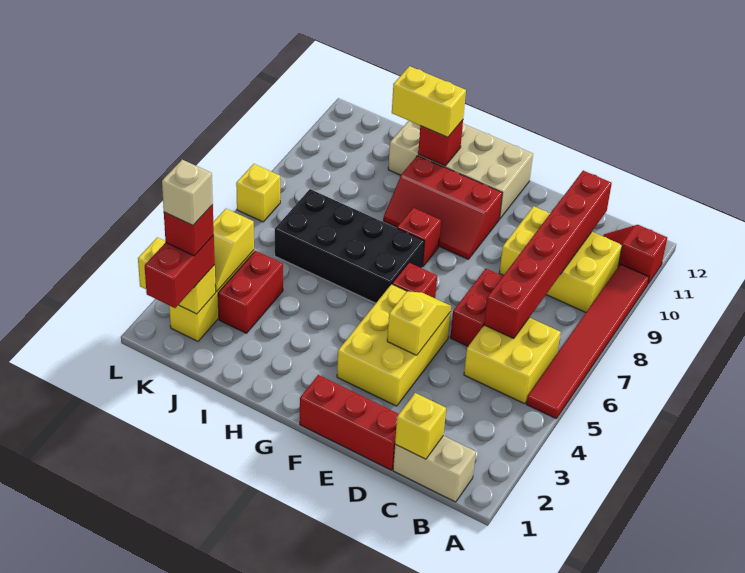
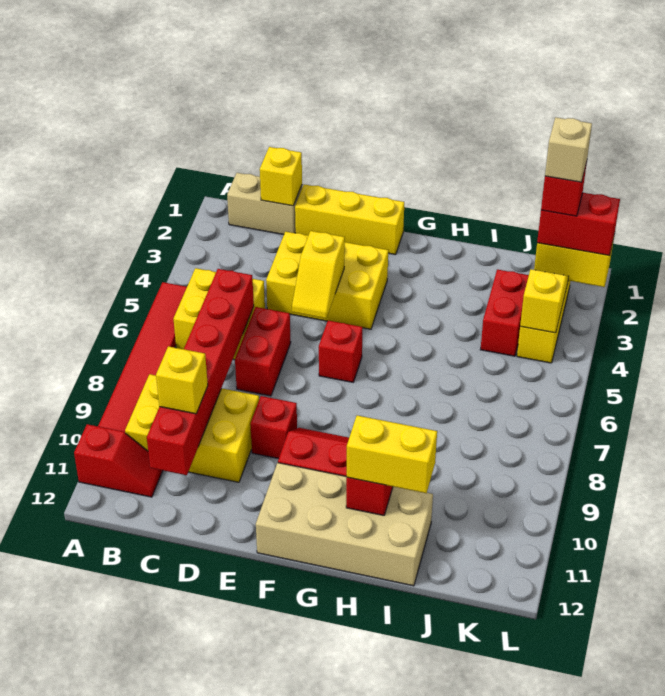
red 1x3 brick [300,375,399,470] -> yellow 1x3 brick [295,184,404,255]
yellow 2x3 brick [337,284,451,406] -> yellow 2x3 brick turned to [266,232,388,329]
black 2x4 brick [275,189,424,303] -> none
red 1x1 brick [397,208,441,267] -> red 1x1 brick moved to [250,396,297,459]
red 1x2 brick [145,235,215,308] -> red 1x2 brick turned to [537,193,620,256]
yellow 1x1 brick [236,164,280,222] -> yellow 1x1 brick moved to [156,346,208,414]

